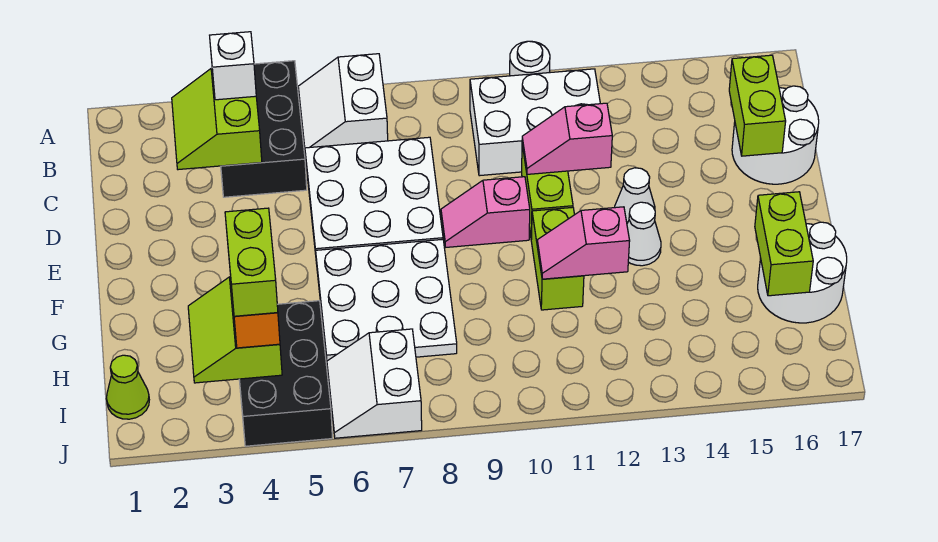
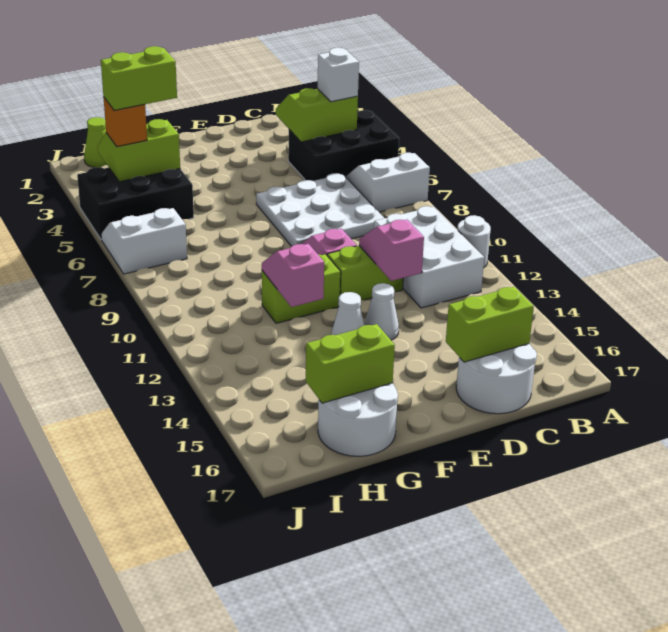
white 3x3 plate [316,239,457,361] -> none

